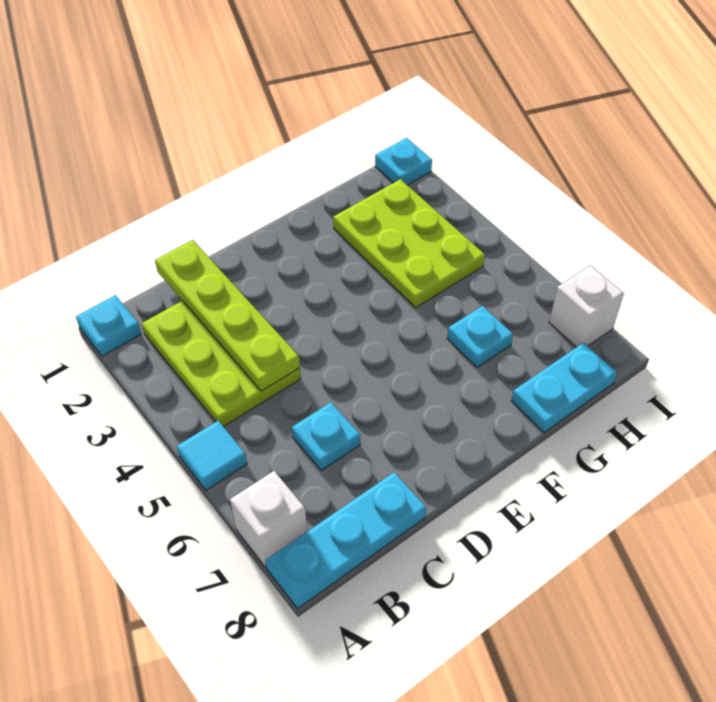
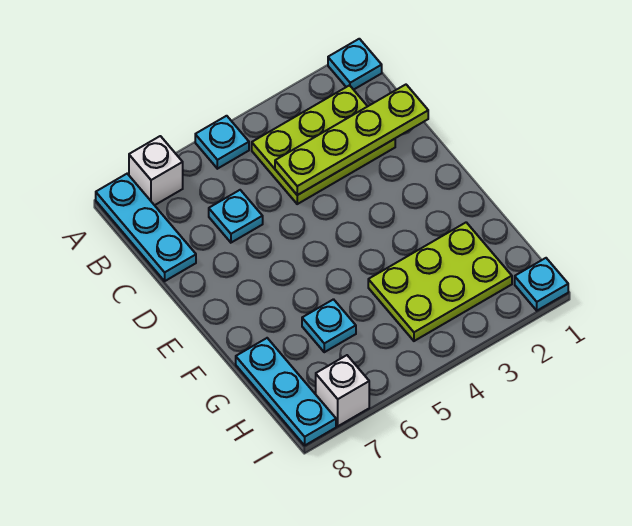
cyan 1x1 tile [177,421,247,490] -> cyan 1x1 plate [195,116,249,169]
cyan 1x2 plate [512,343,617,433] -> cyan 1x3 plate [236,338,336,445]

